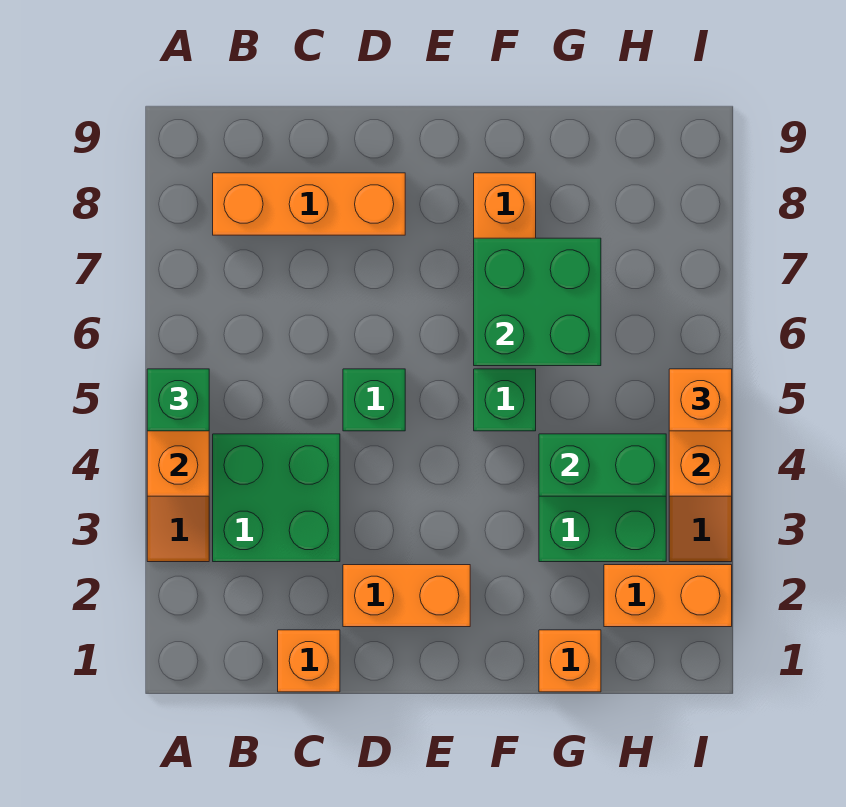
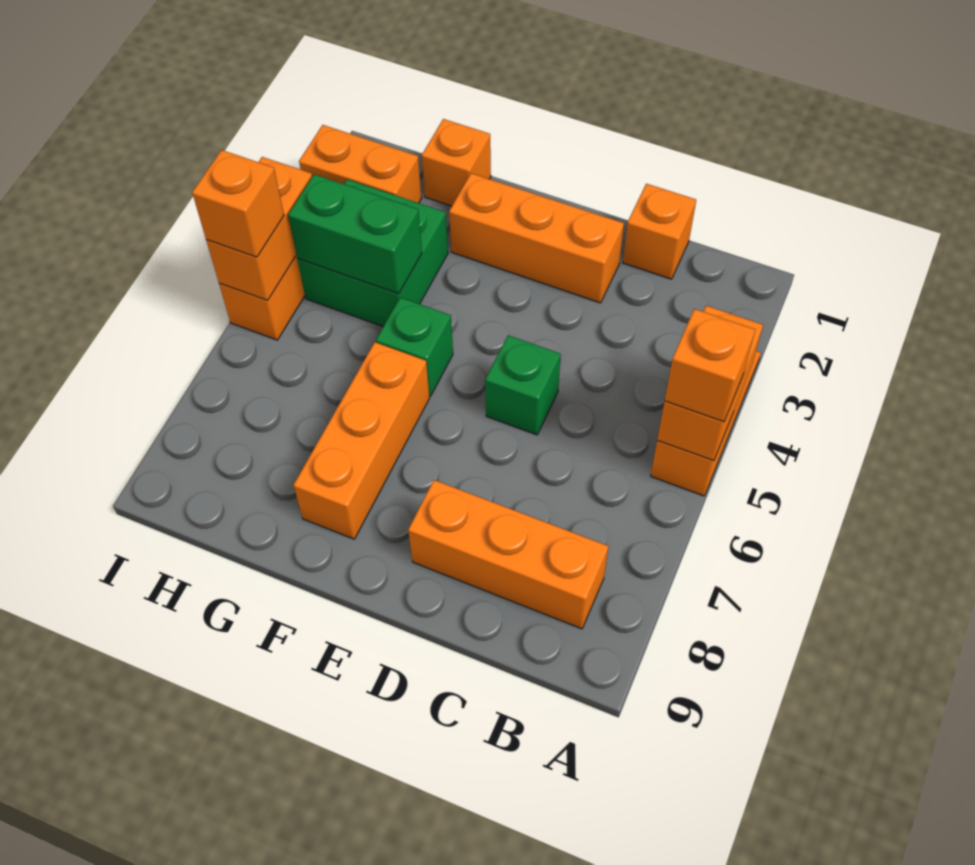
green 1x1 brick [147,369,209,431] -> orange 1x1 brick [665,309,755,422]
green 2x2 brick [213,434,340,562] -> none
orange 1x2 brick [343,565,470,627] -> orange 1x3 brick [449,173,624,303]
green 2x2 brick [474,238,601,366] -> none

